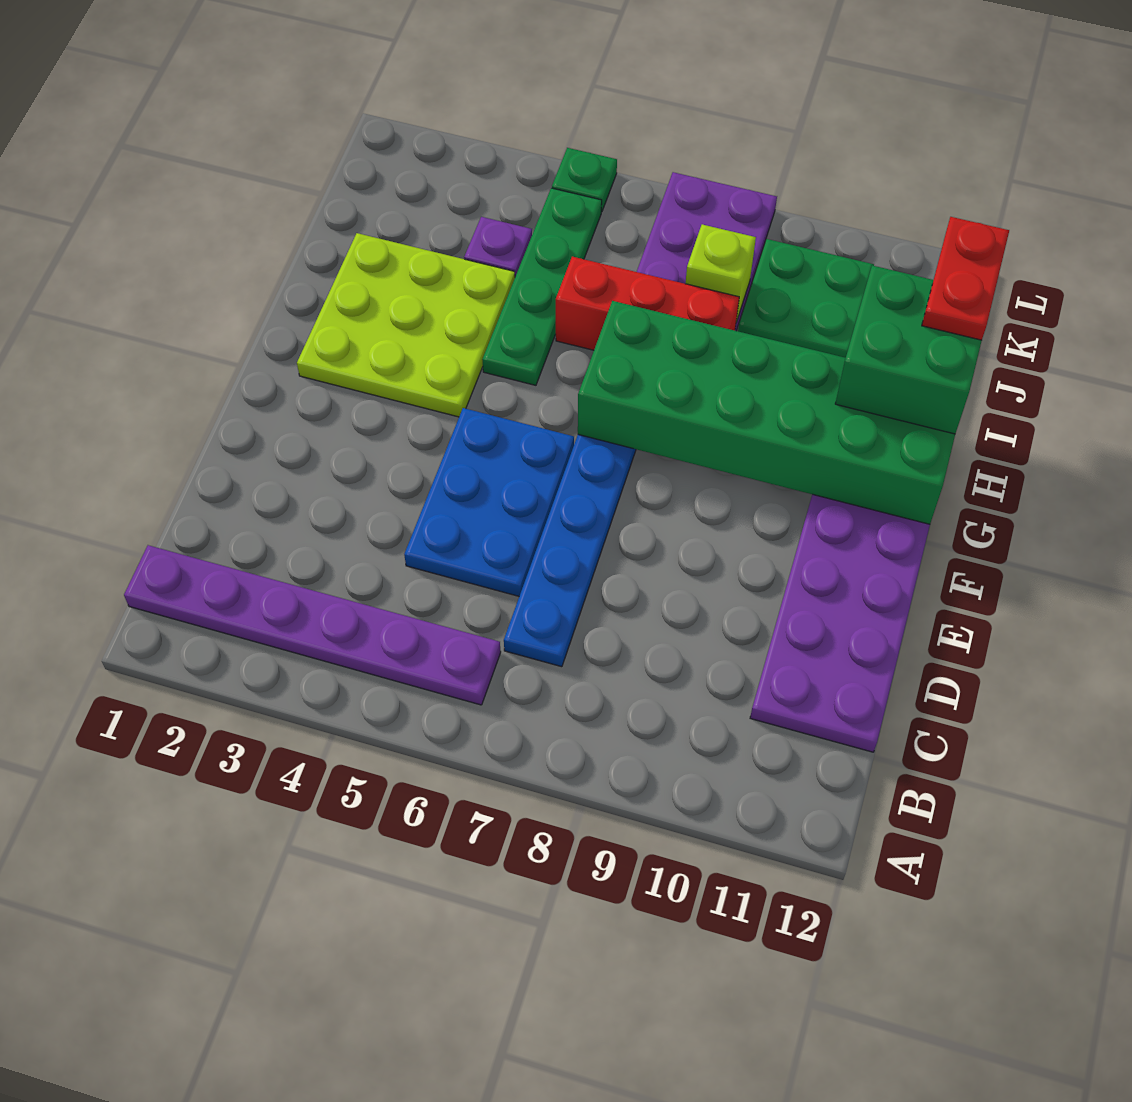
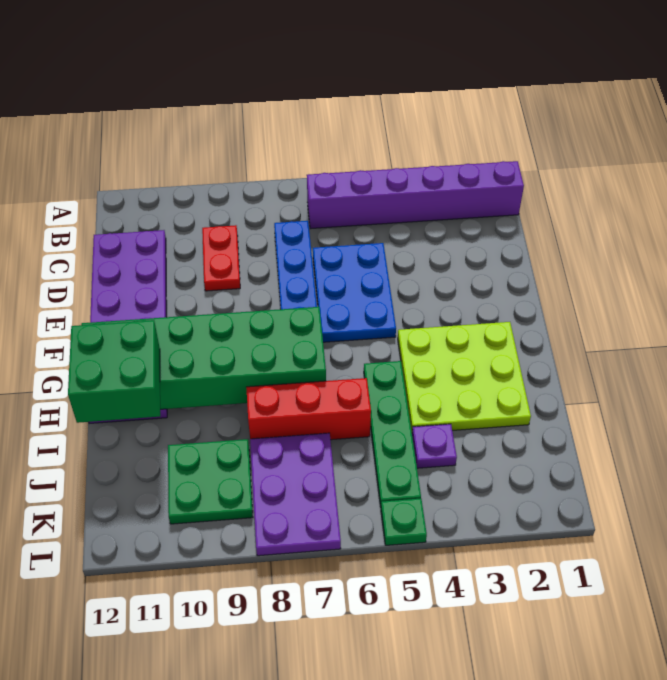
purple 1x6 plate [124,545,501,705] -> purple 1x6 brick [307,161,524,229]
red 1x2 plate [922,217,1009,340] -> red 1x2 plate moved to [202,225,240,291]
lime 1x1 brick [685,224,756,322] -> none

